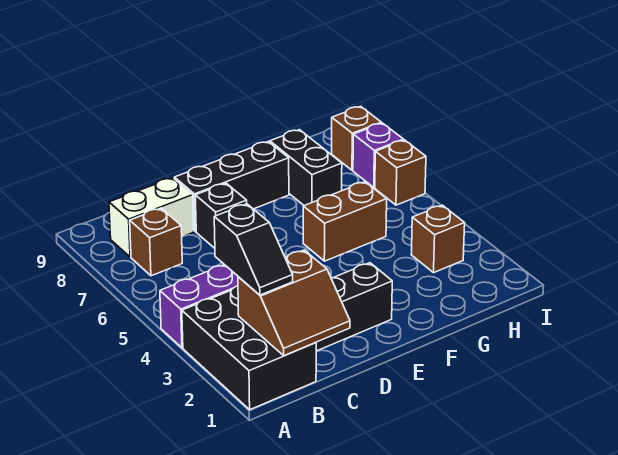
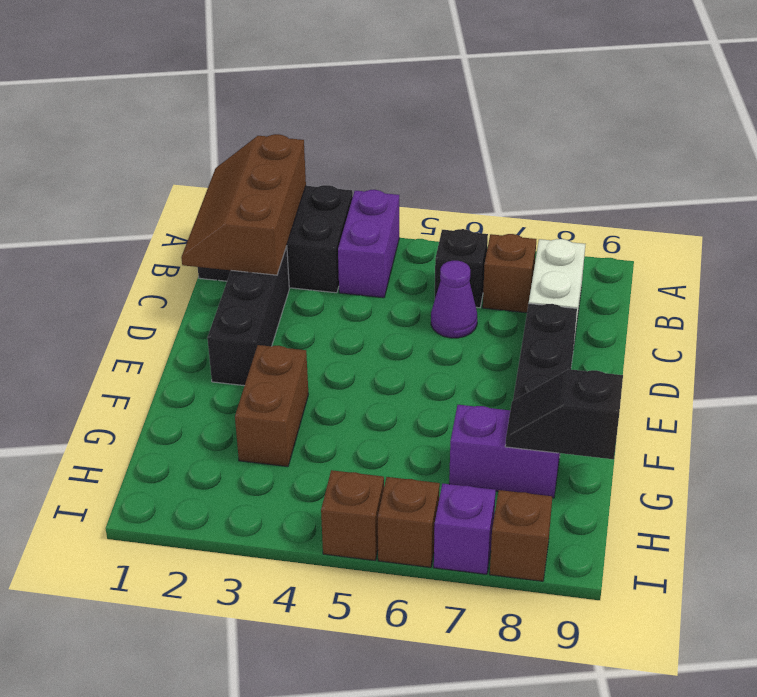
brown 2x2 slope [238,250,350,356] -> brown 2x3 slope [181,134,306,275]
black 1x2 slope [214,204,293,295] -> black 1x2 slope moved to [505,369,623,459]
none -> purple 1x1 cone [431,261,477,338]
black 1x1 brick [195,183,247,248] -> black 1x1 brick moved to [435,229,488,308]
brown 1x2 brick [303,182,387,261] -> brown 1x2 brick moved to [235,345,308,467]
black 1x2 brick [270,130,342,206] -> purple 1x2 brick [449,405,560,498]
brown 1x1 brick [411,205,465,273] -> brown 1x1 brick moved to [321,470,384,561]

